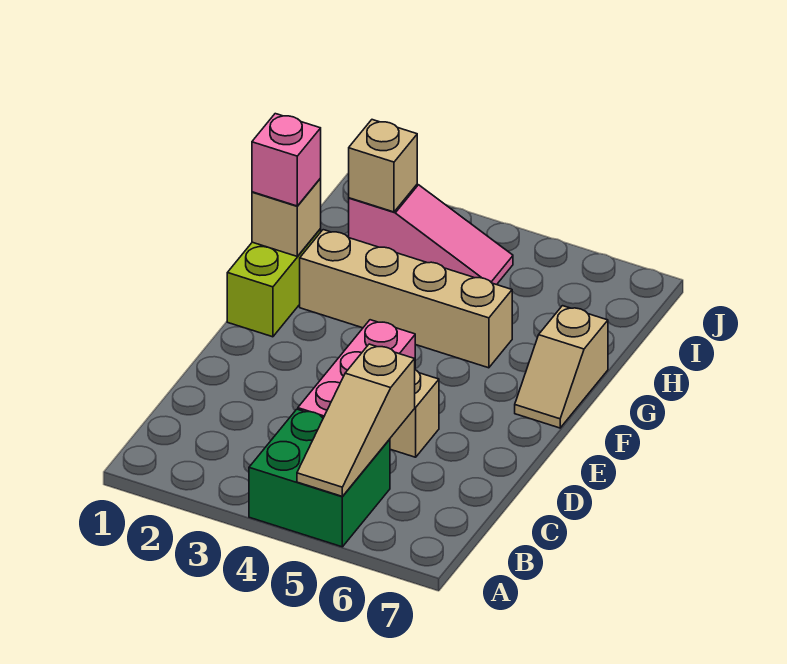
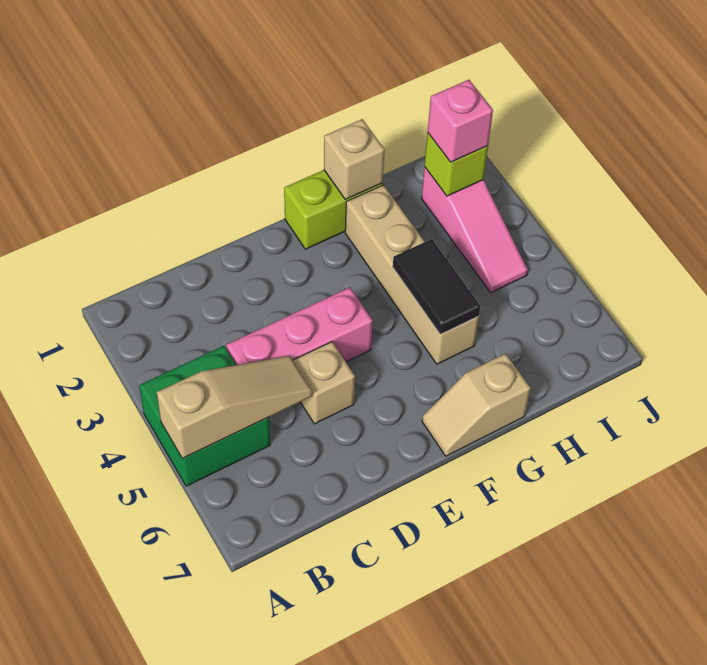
tan 1x3 slope [297,344,415,496] -> tan 1x3 slope turned to [157,356,312,459]
pink 1x1 brick [252,114,321,206] -> pink 1x1 brick moved to [428,80,493,162]
none -> black 1x2 tile [393,239,480,334]
tan 1x1 brick [349,120,417,212] -> lime 1x1 brick [425,133,488,196]

